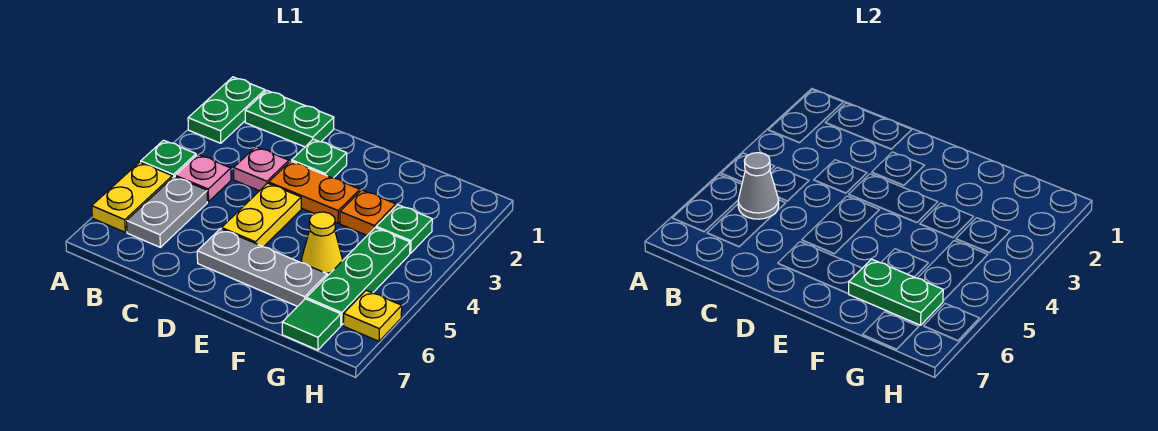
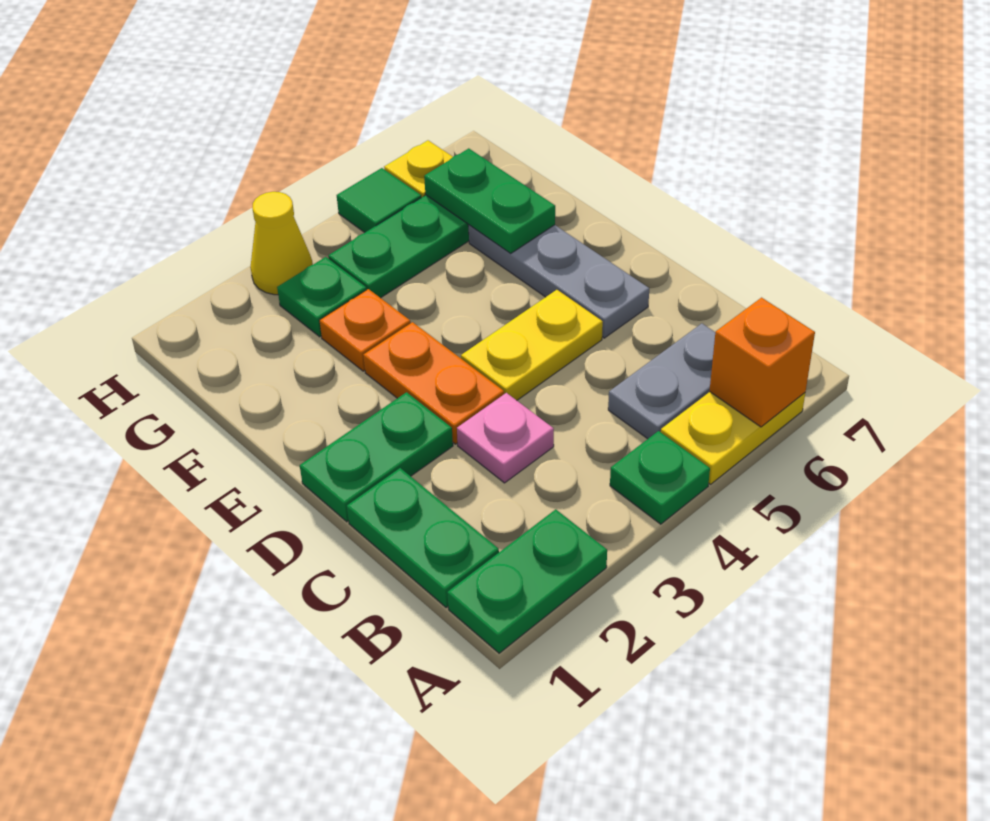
none -> orange 1x1 brick [710,298,815,427]
pink 1x1 plate [175,155,231,202] -> none
grey 1x1 cone [738,153,779,219] -> none
green 1x1 plate [292,139,347,178] -> green 1x2 plate [300,392,453,522]
yellow 1x1 cone [301,212,343,276] -> yellow 1x1 cone moved to [250,192,313,295]
green 1x1 tile [282,299,341,350] -> green 1x1 tile moved to [337,168,421,232]

